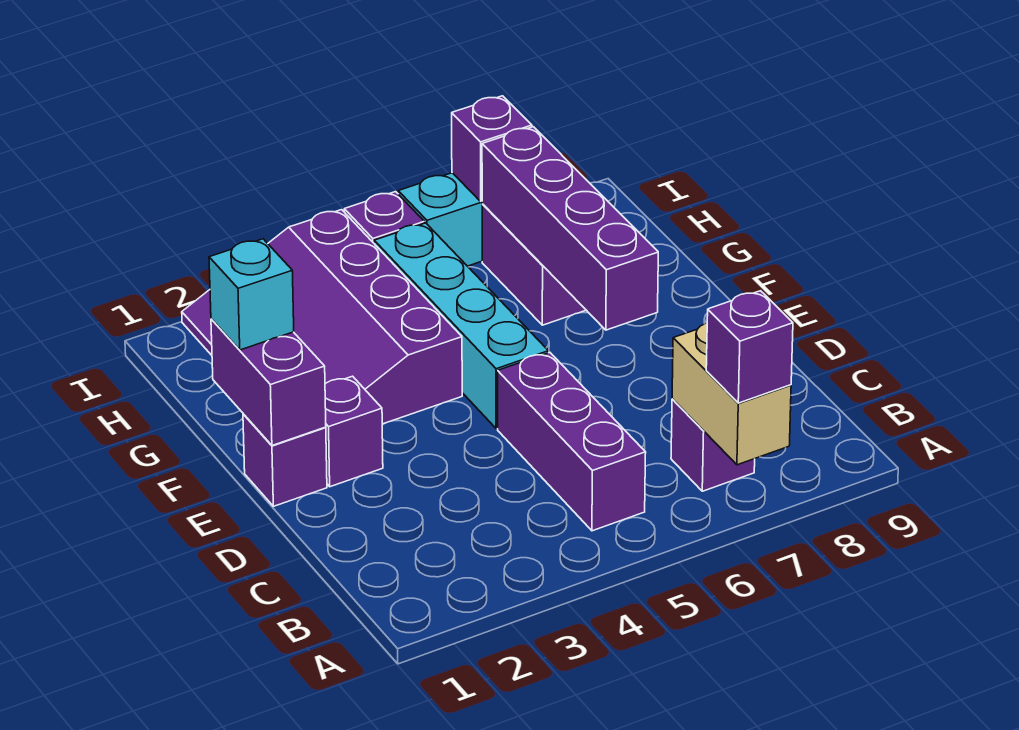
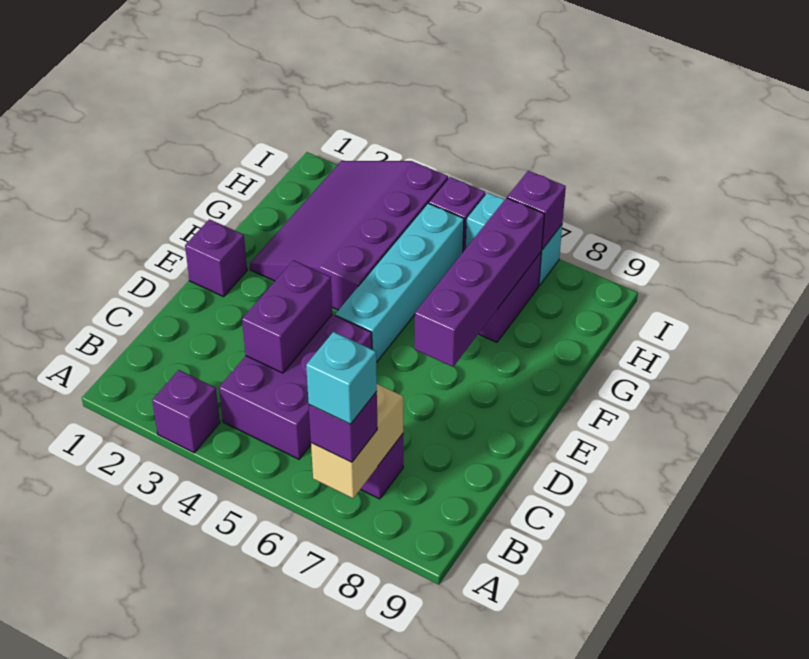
purple 1x3 brick [498,353,646,531] -> purple 2x3 brick [219,314,372,459]
purple 1x2 brick [211,319,326,445] -> purple 1x2 brick moved to [242,260,332,373]
purple 1x1 brick [325,376,383,487] -> purple 1x1 brick moved to [152,370,220,453]
cyan 1x1 brick [209,239,294,350] -> cyan 1x1 brick moved to [306,332,377,424]

